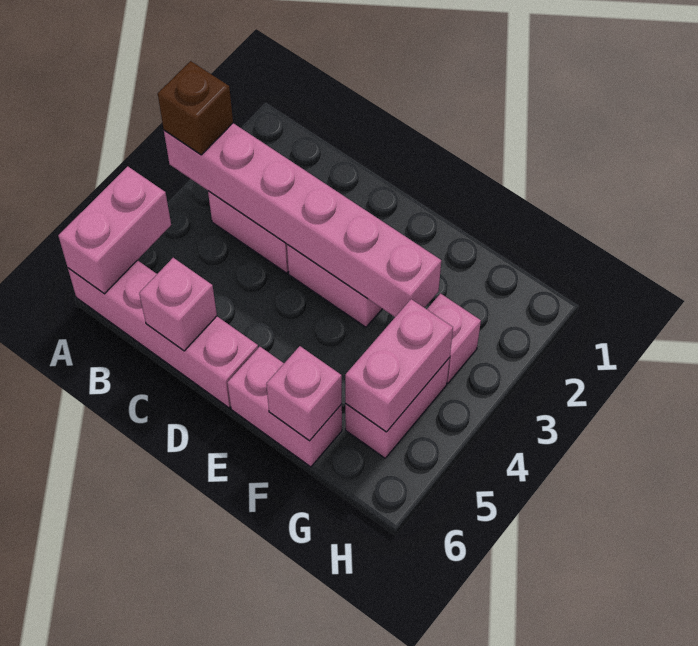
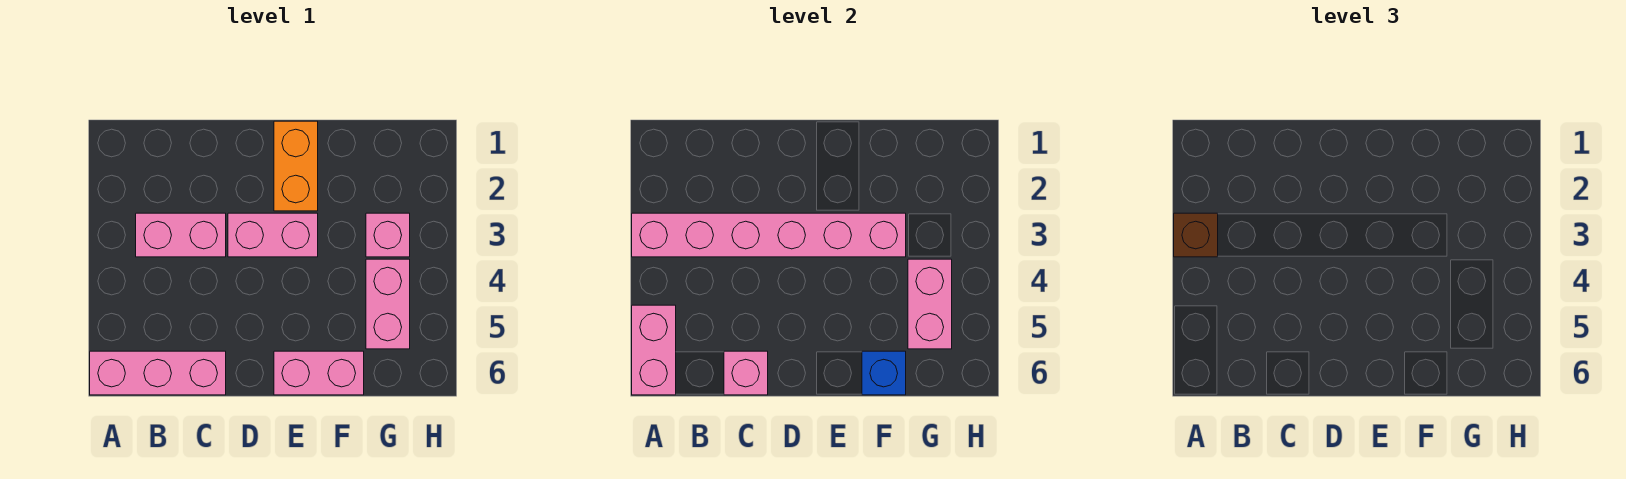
pink 1x4 brick [68,260,258,408] -> pink 1x3 brick [90,351,226,395]
none -> orange 1x2 brick [274,121,318,211]
pink 1x1 brick [266,346,342,441] -> blue 1x1 brick [862,351,906,395]

